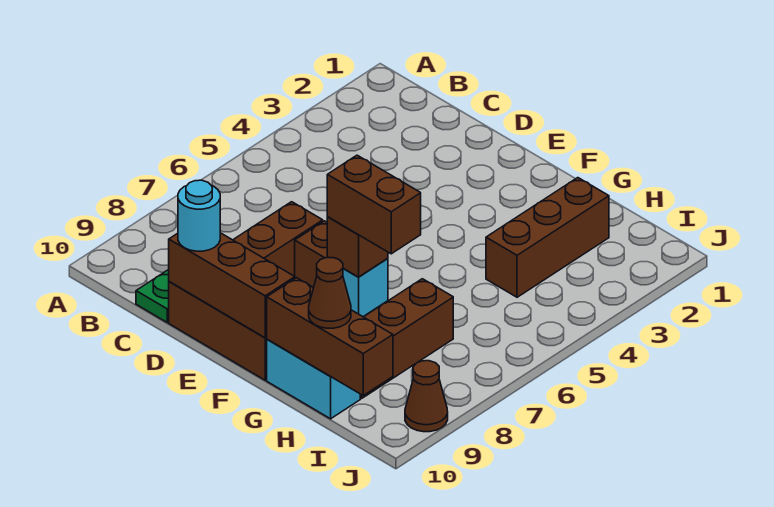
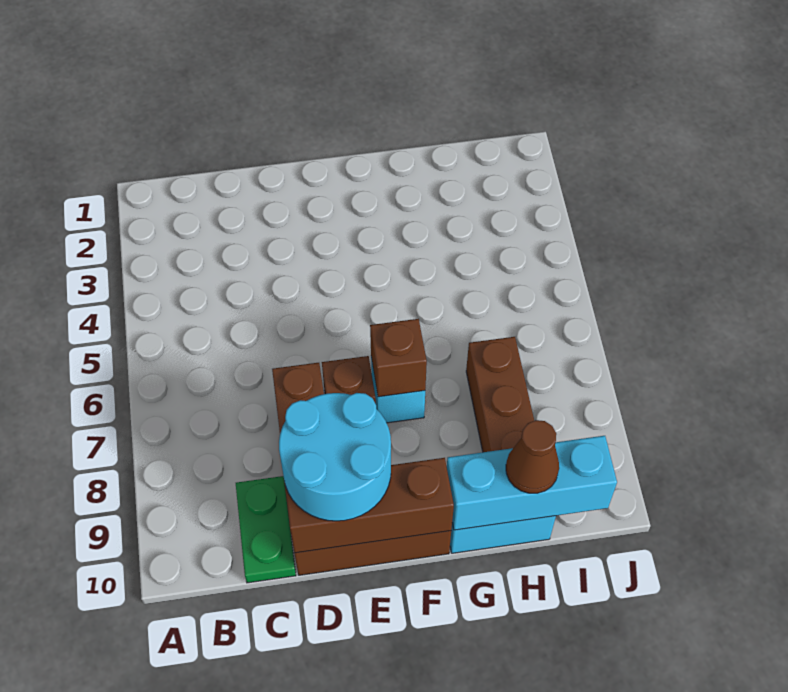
cyan 1x1 round brick [178,180,220,251] -> cyan 2x2 round brick [279,393,391,521]
brown 1x2 brick [327,155,421,254] -> none
brown 1x3 brick [267,278,393,395] -> cyan 1x3 brick [447,436,617,530]
brown 1x3 brick [486,178,609,297] -> none
brown 1x1 cone [405,361,448,432] -> none

